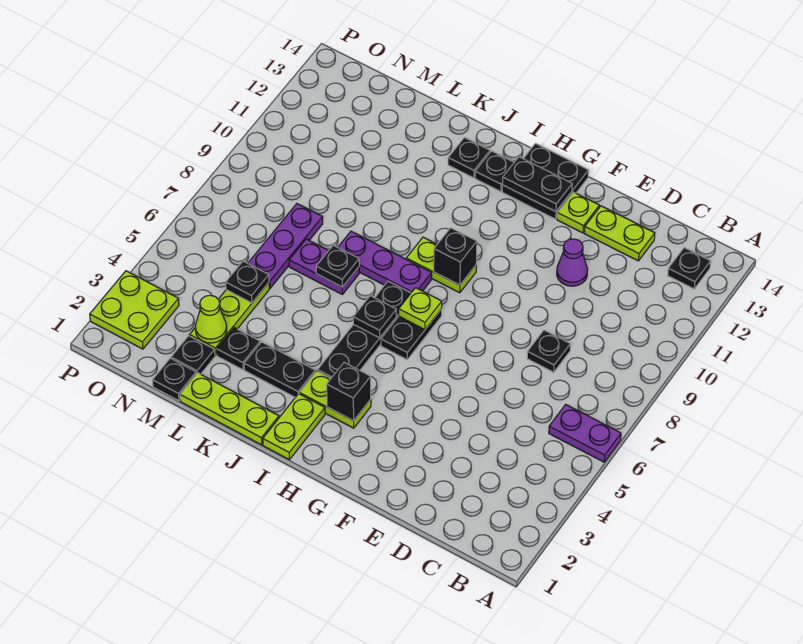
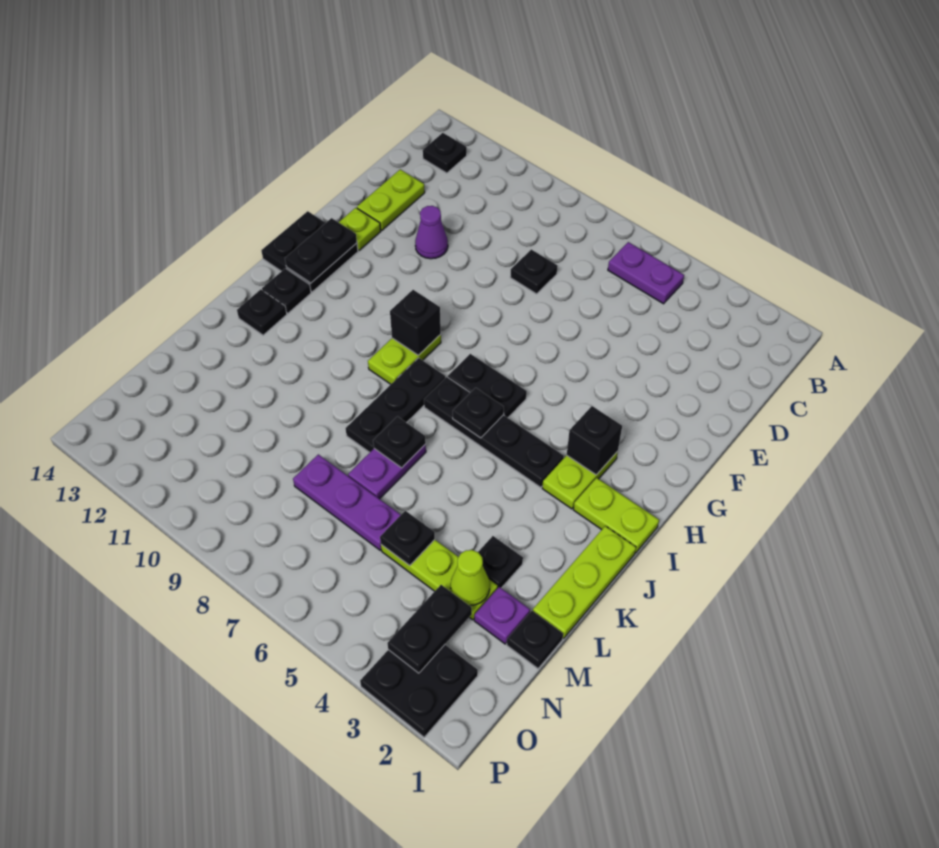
purple 1x2 plate [549,405,621,462] -> purple 1x2 plate turned to [608,242,684,304]
lime 1x1 plate [399,288,442,330] -> none
purple 1x3 plate [338,231,432,293] -> black 1x3 plate [346,358,445,452]
black 1x2 plate [244,342,315,397] -> black 1x2 plate moved to [387,585,472,673]
black 1x1 plate [171,336,215,374] -> purple 1x1 plate [474,587,530,644]
lime 2x2 plate [90,271,179,349] -> black 2x2 plate [360,645,478,737]

